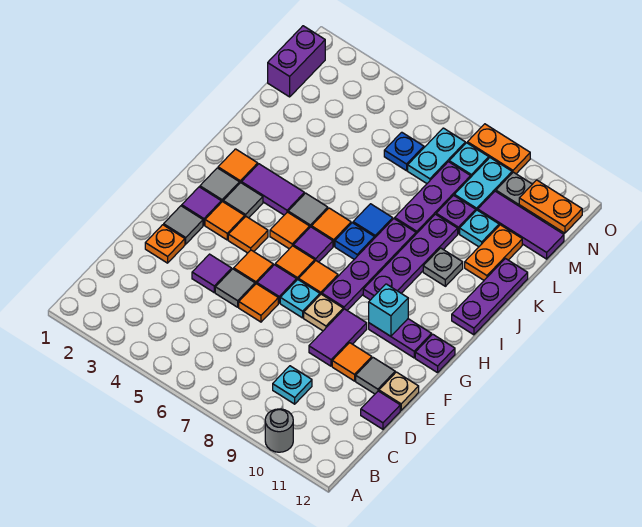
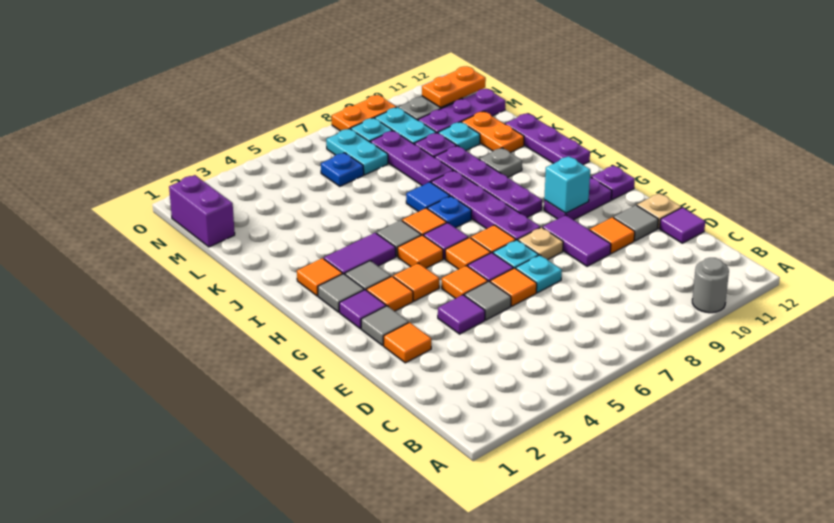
cyan 1x1 plate [273,366,312,404] -> cyan 1x1 plate moved to [516,255,562,293]
orange 1x1 plate [145,225,185,263] -> orange 1x1 tile [384,322,431,363]
purple 1x3 tile [478,191,564,259] -> purple 1x3 plate [418,89,506,133]

